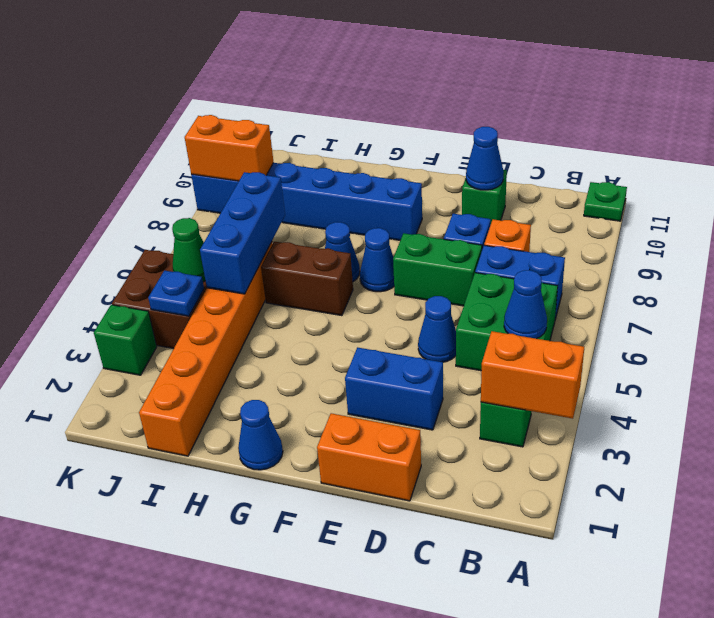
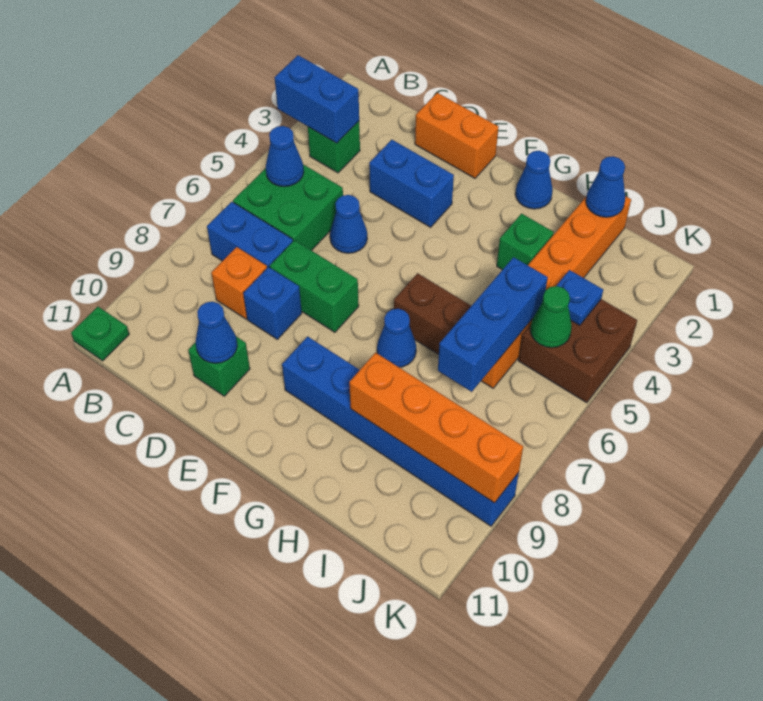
orange 1x2 brick [481,331,584,419] -> blue 1x2 brick [275,55,359,143]
blue 1x1 cone [360,228,394,292] -> blue 1x1 cone moved to [586,156,625,217]
orange 1x2 brick [185,115,274,181] -> orange 1x4 brick [349,353,523,503]
green 1x1 brick [94,305,157,375] -> green 1x1 brick moved to [497,214,554,270]

